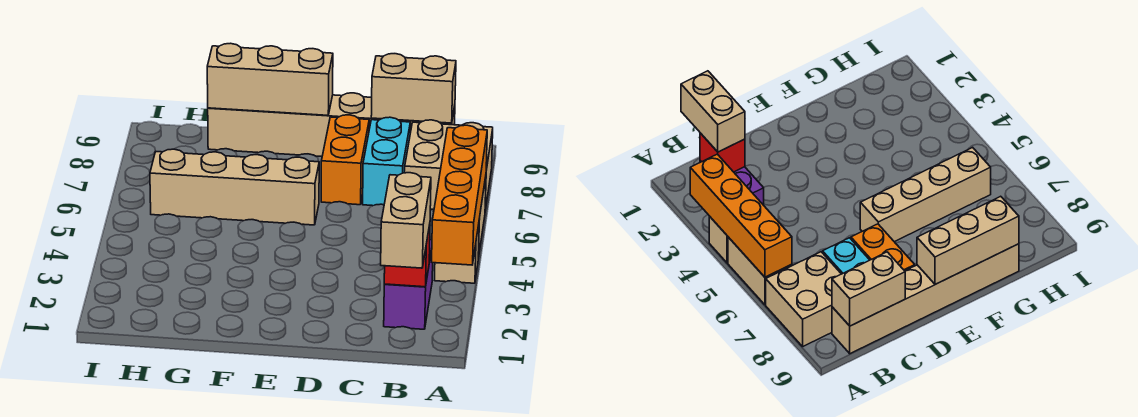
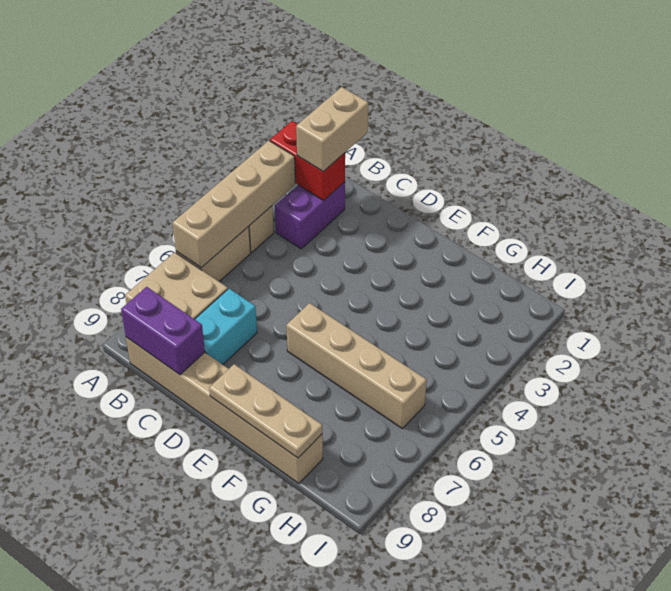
orange 1x4 brick [432,125,487,265] -> tan 1x4 brick [173,141,295,268]
red 1x1 brick [384,225,430,287] -> red 1x2 brick [270,121,345,201]
tan 1x2 brick [371,54,456,123] -> purple 1x2 brick [121,287,205,375]
orange 1x2 brick [321,115,369,205] -> none
tan 1x3 brick [207,43,333,115] -> tan 1x3 plate [209,364,322,458]

